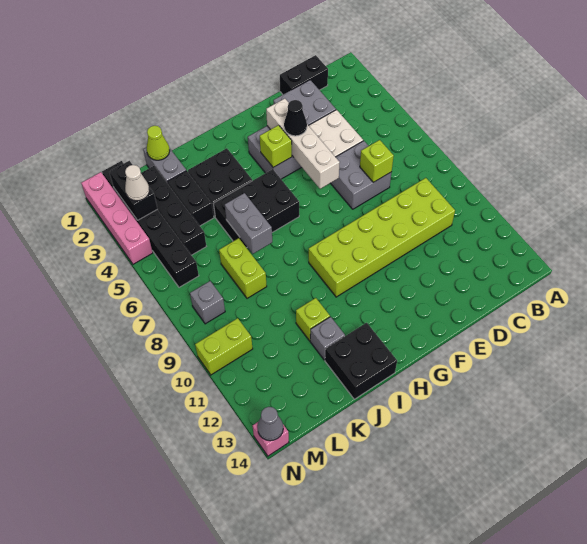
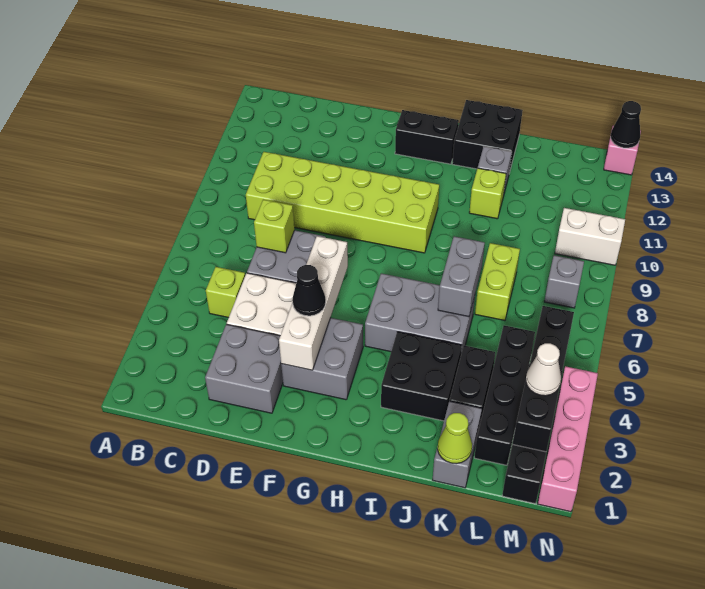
black 1x2 brick [280,55,328,94] -> black 1x2 brick moved to [395,110,459,164]
lime 1x1 brick [260,125,292,167] -> lime 1x1 brick moved to [206,267,245,318]
black 2x3 brick [213,169,299,248] -> grey 2x3 brick [365,273,475,353]
lime 1x2 brick [195,318,253,375] -> white 1x2 brick [555,208,625,265]
grey 1x1 cone [257,407,283,441] -> black 1x1 cone [610,101,641,148]

